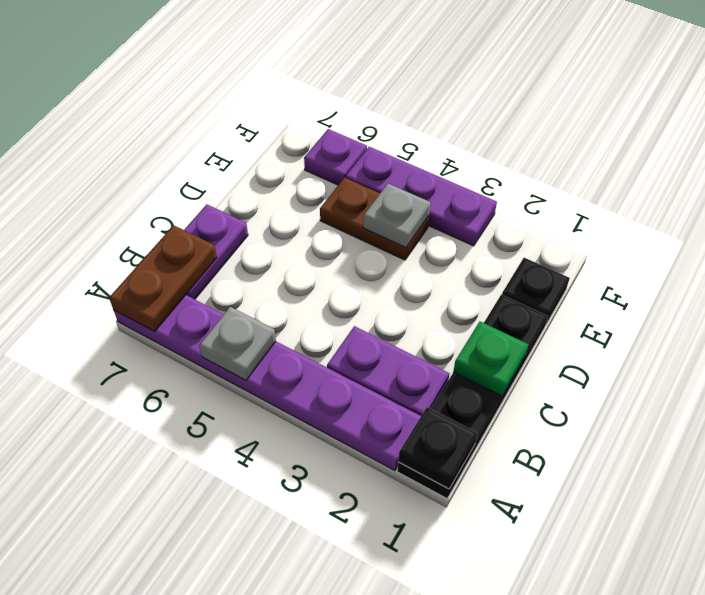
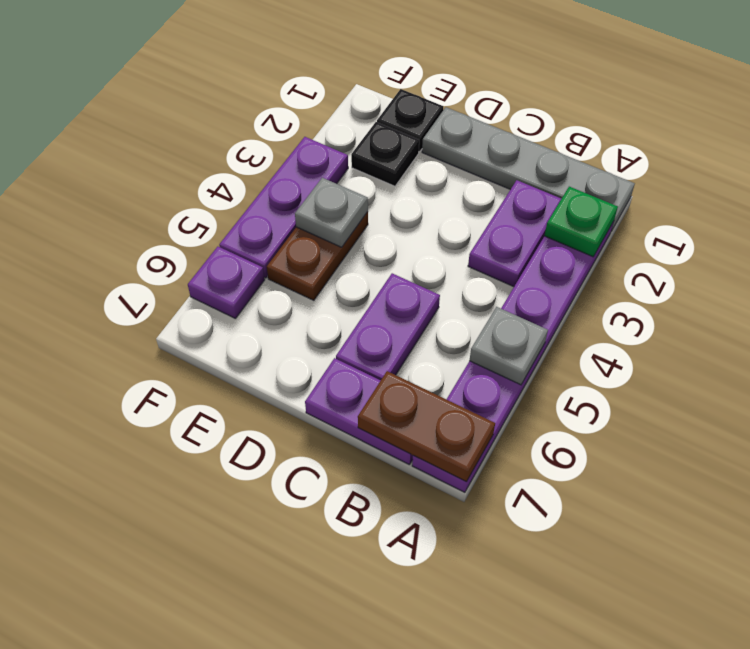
black 1x4 plate [397,294,548,498] -> grey 1x4 plate [422,107,635,231]
black 1x1 plate [398,407,478,489] -> black 1x1 plate moved to [351,122,419,186]
green 1x1 plate [453,322,528,396] -> green 1x1 plate moved to [545,187,618,257]
none -> purple 1x2 plate [336,273,440,380]

